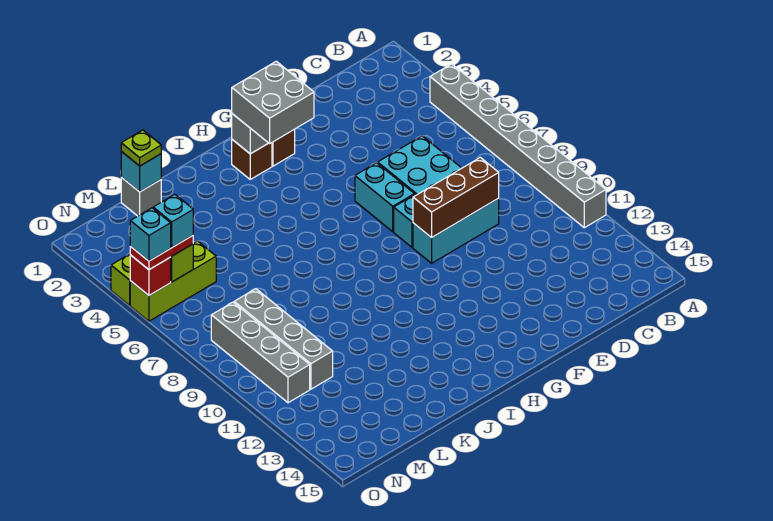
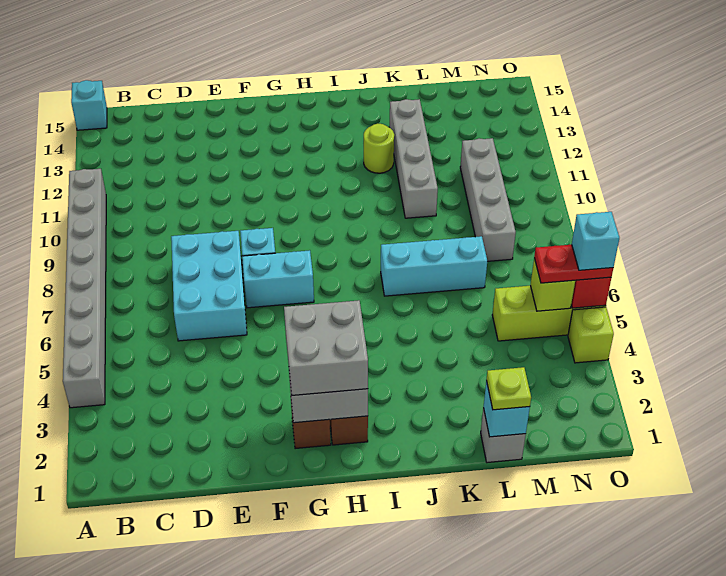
cyan 1x3 brick [413,198,499,263] -> cyan 1x3 brick moved to [381,236,487,296]
brown 1x3 brick [413,157,499,238] -> none
cyan 1x2 brick [355,163,414,232] -> cyan 1x2 brick turned to [242,250,314,308]
none -> lime 1x1 round brick [364,124,394,173]
cyan 1x1 brick [153,195,193,247] -> cyan 1x1 brick moved to [71,80,107,130]
grey 1x4 brick [211,302,310,403] -> grey 1x4 brick moved to [389,99,438,218]

